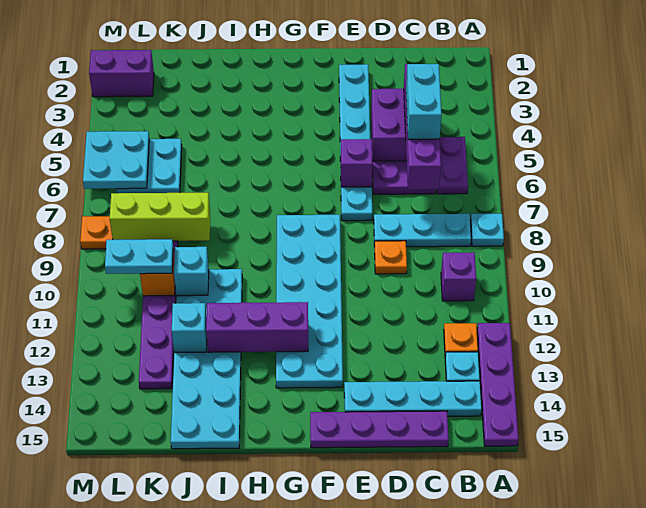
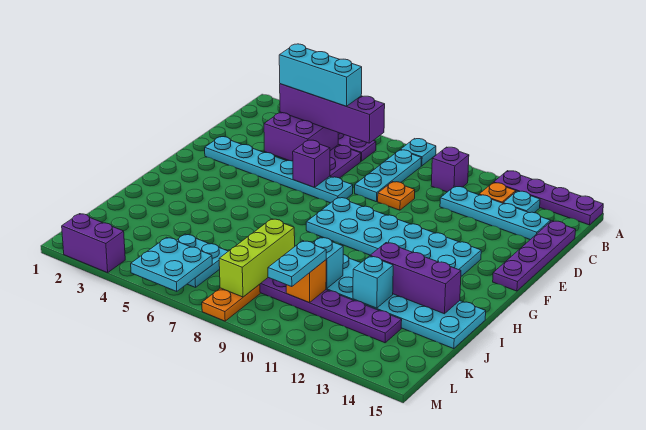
cyan 1x4 plate [344,381,482,416] -> cyan 1x4 plate turned to [440,186,551,240]
cyan 1x2 brick [406,64,442,139] -> cyan 1x3 brick [279,44,362,106]
purple 1x3 brick [206,302,308,352] -> purple 1x3 brick turned to [370,243,461,314]
purple 1x2 brick [89,50,154,97] -> purple 1x2 brick turned to [62,214,125,273]

